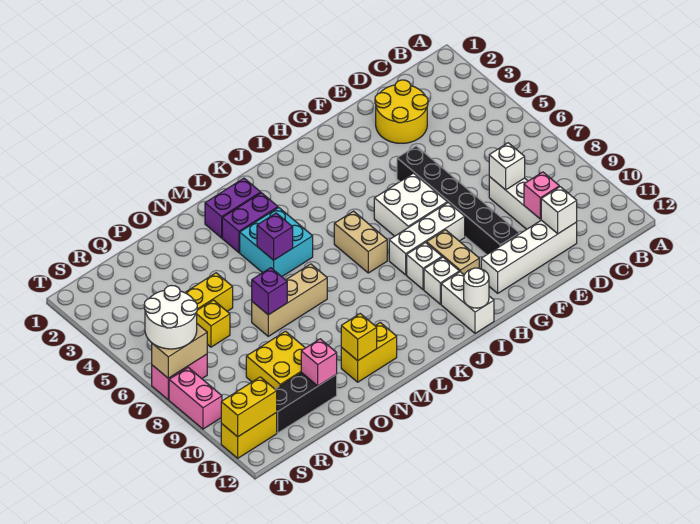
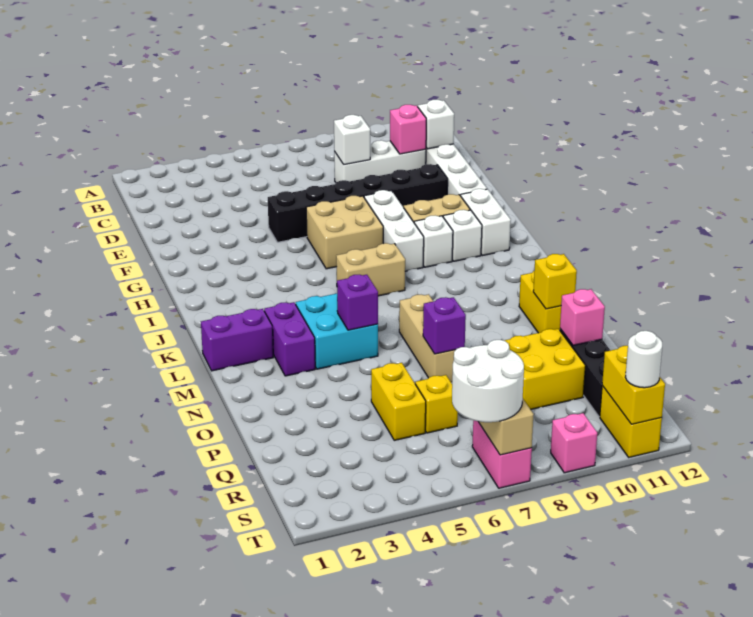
yellow 2x2 round brick [375,80,428,143] -> none
white 2x2 brick [374,173,447,236] -> tan 2x2 brick [306,196,383,269]
white 1x2 brick [441,272,494,333] -> white 1x2 brick turned to [461,189,511,256]
white 1x1 round brick [464,268,489,308] -> white 1x1 round brick moved to [625,331,662,388]
purple 1x2 brick [205,178,261,238] -> purple 1x2 brick turned to [201,309,273,371]
pink 1x2 brick [169,368,222,429] -> pink 1x1 brick [551,413,597,473]

